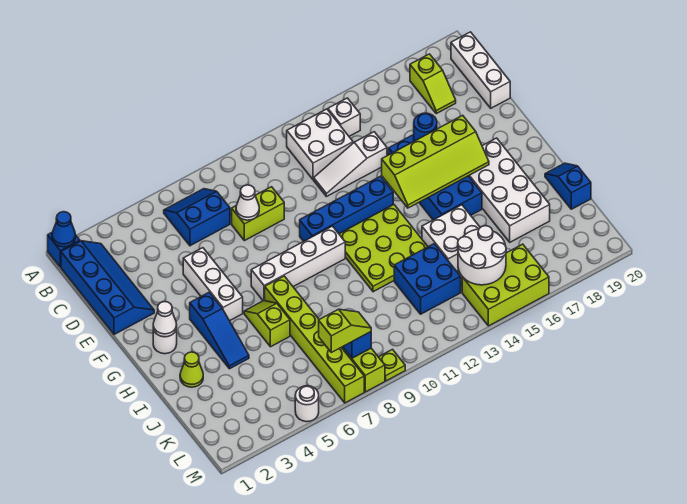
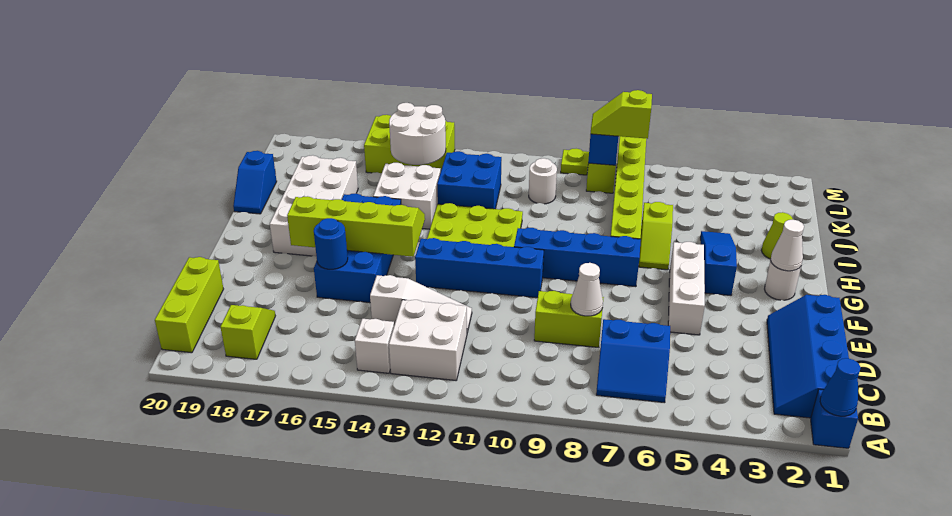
white 1x3 brick [451,32,510,108] -> lime 1x3 brick [155,257,223,353]
white 1x4 brick [251,226,345,301] -> blue 1x4 brick [514,228,641,287]
white 1x1 round brick [295,386,319,422] -> white 1x1 round brick moved to [529,158,557,204]

